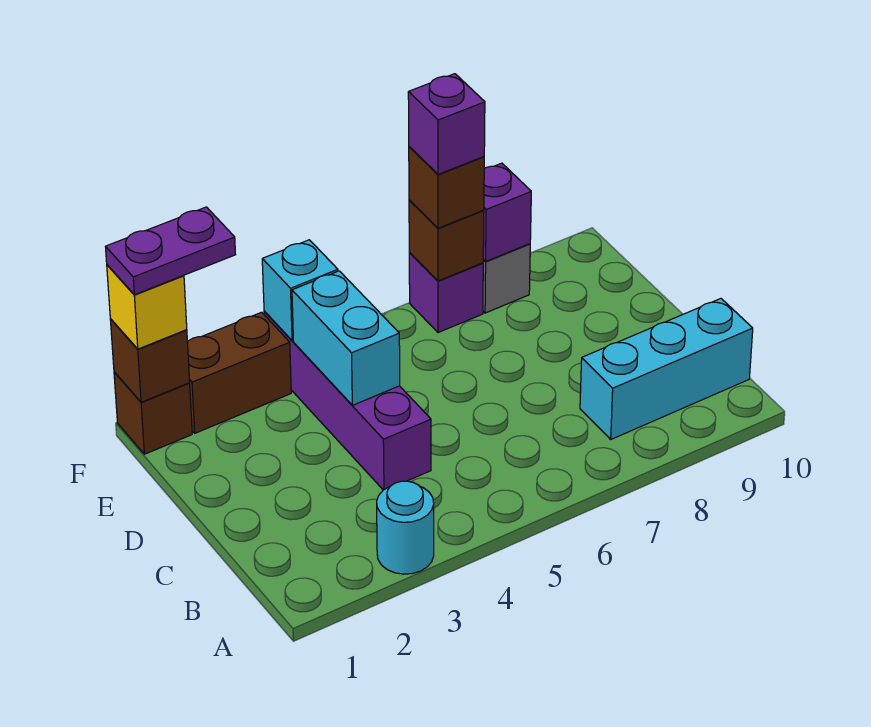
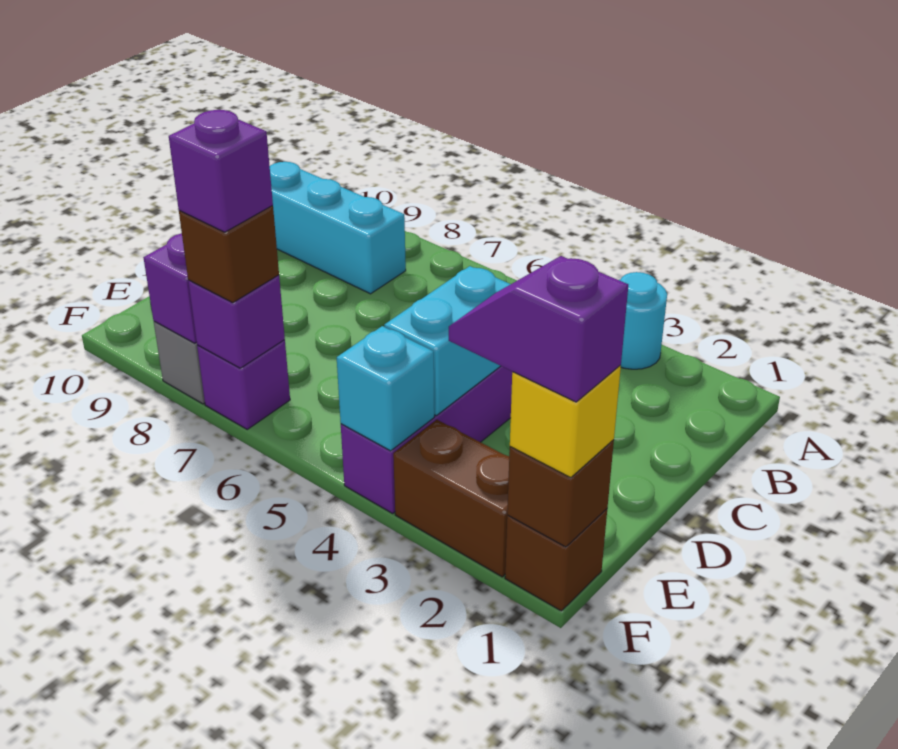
purple 1x2 plate [106,207,236,295] -> purple 1x2 slope [449,256,628,402]
brown 1x1 brick [409,200,484,281] -> purple 1x1 brick [188,275,285,368]

